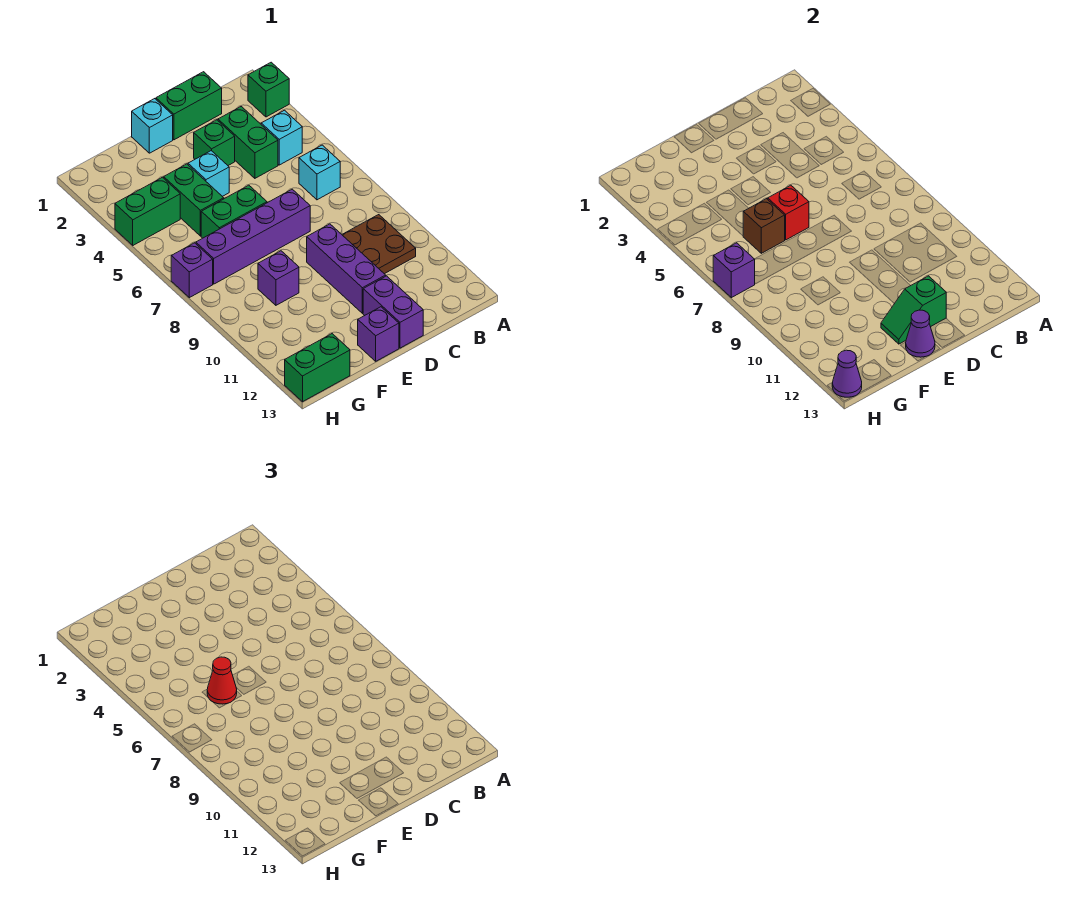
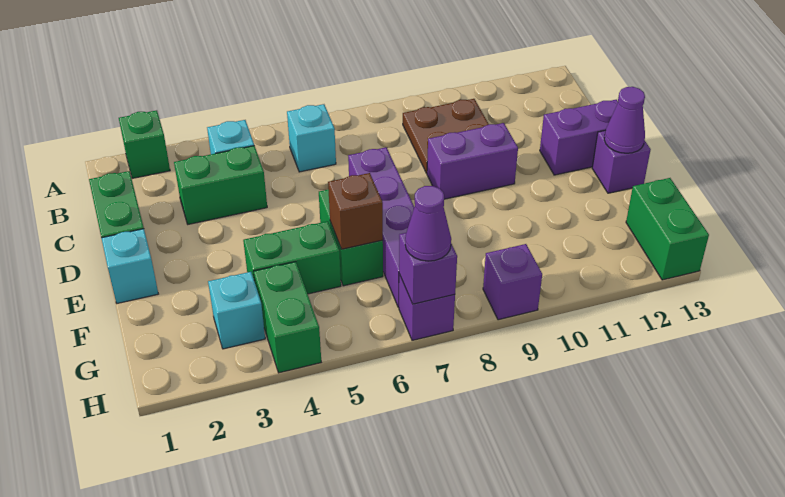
green 1x1 brick [194,120,235,165] -> none
purple 1x3 brick [307,224,386,313] -> purple 1x2 brick [427,123,518,199]
green 1x2 slope [881,276,946,344] -> none
cyan 1x1 brick [188,151,229,196] -> cyan 1x1 brick moved to [208,272,265,349]
red 1x1 brick [768,185,809,240] -> none
red 1x1 cone [207,657,237,704] -> none
purple 1x1 brick [258,251,299,305] -> purple 1x1 brick moved to [483,244,542,320]
purple 1x1 cone [832,350,862,397] -> purple 1x1 cone moved to [405,186,451,261]

